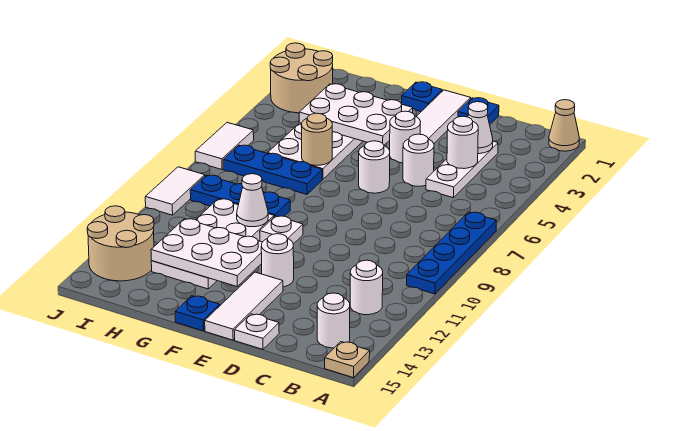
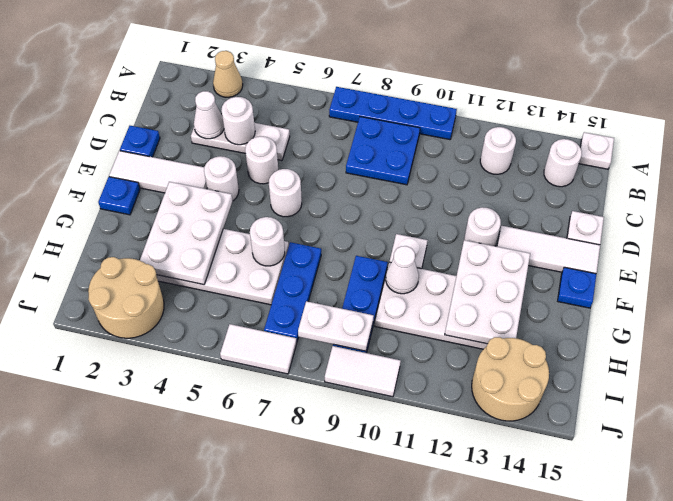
tan 1x1 cone [549,100,579,151] -> tan 1x1 cone moved to [213,51,243,97]
tan 1x1 plate [325,342,370,378] -> white 1x1 plate [579,132,614,169]
none -> blue 2x2 plate [346,117,420,185]
tan 1x1 round brick [301,113,332,165] -> white 1x1 round brick [250,217,285,266]
none -> white 1x2 plate [298,301,374,351]

